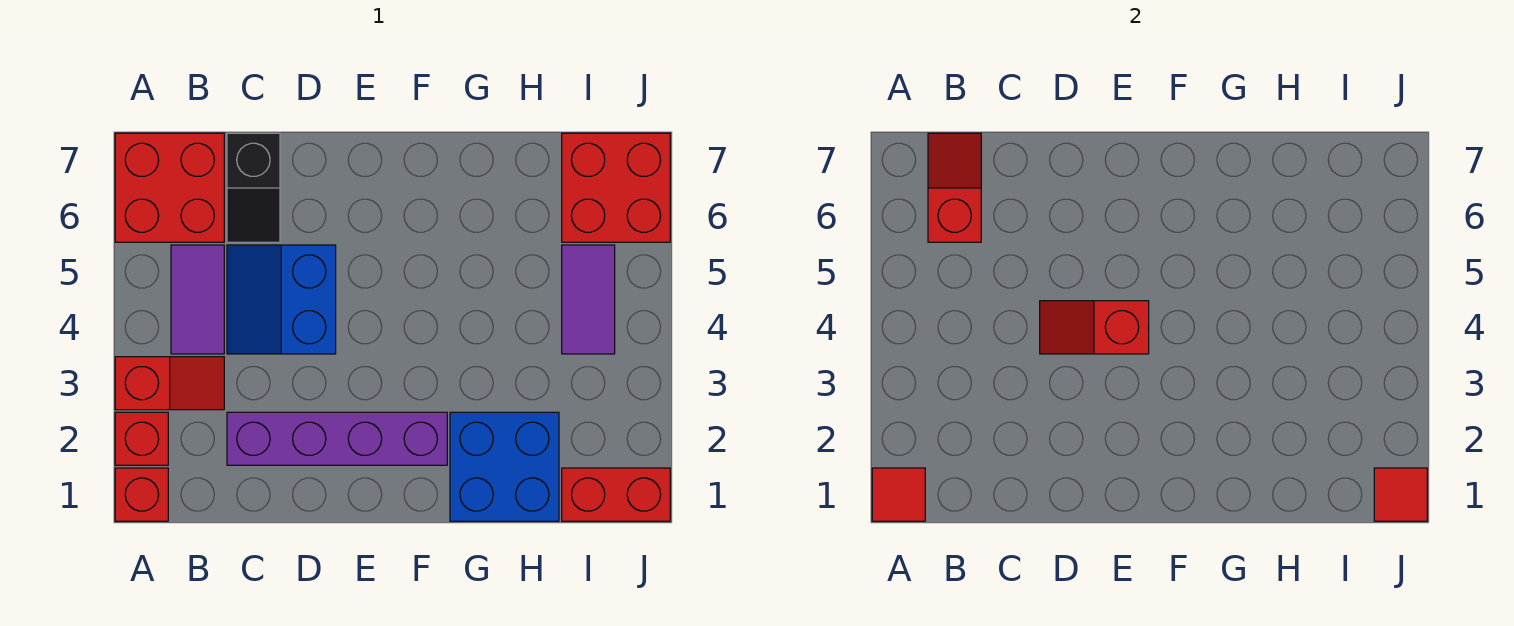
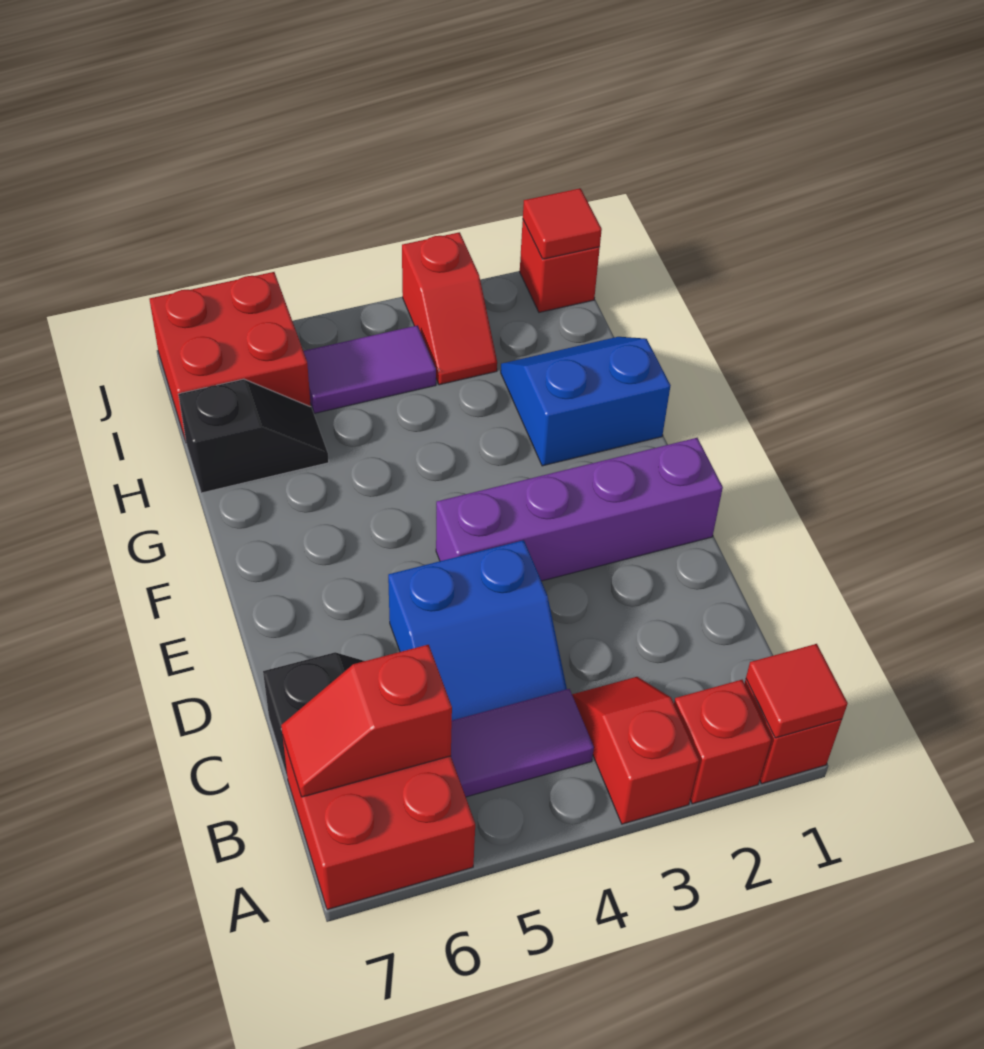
purple 1x4 brick [227,412,447,465] -> purple 1x4 brick turned to [436,438,723,581]
red 1x2 slope [1040,301,1149,354] -> red 1x2 slope moved to [402,232,497,385]
blue 2x2 brick [450,412,559,521] -> blue 2x2 slope [501,337,671,466]
none -> black 1x2 slope [178,379,329,493]
red 1x2 brick [562,468,670,521] -> red 1x1 brick [520,220,600,312]

